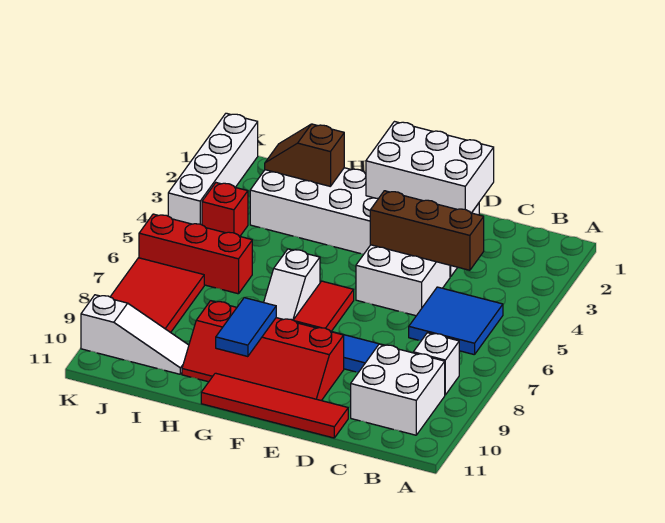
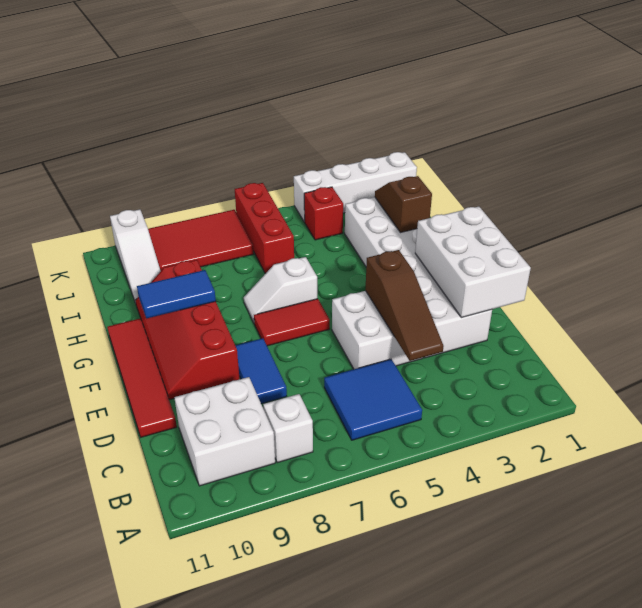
brown 1x3 brick [370,191,484,270] -> brown 1x3 slope [365,250,444,361]

